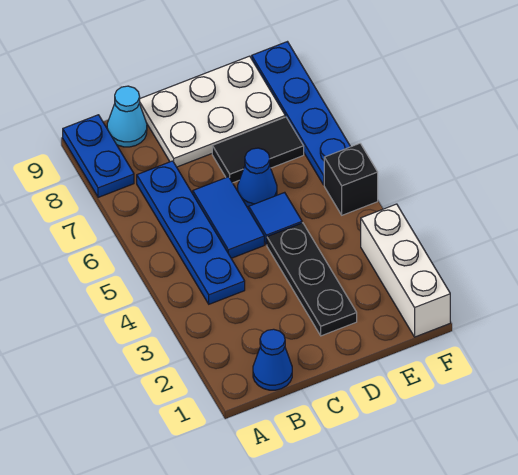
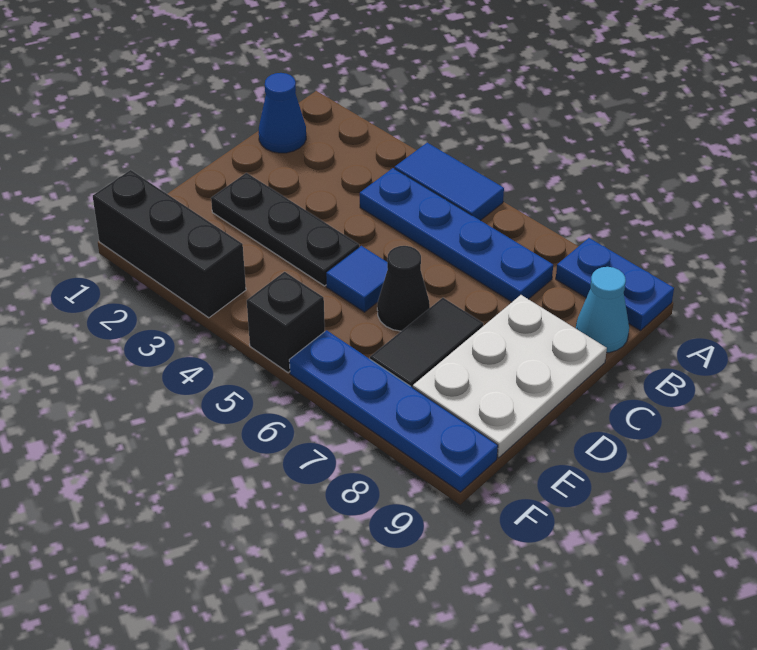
blue 1x2 tile [193,177,264,258] -> blue 1x2 tile moved to [395,143,504,221]
blue 1x1 cone [237,148,277,207] -> black 1x1 cone [377,246,430,331]
white 1x3 brick [361,204,450,337] -> black 1x3 brick [93,170,246,318]

